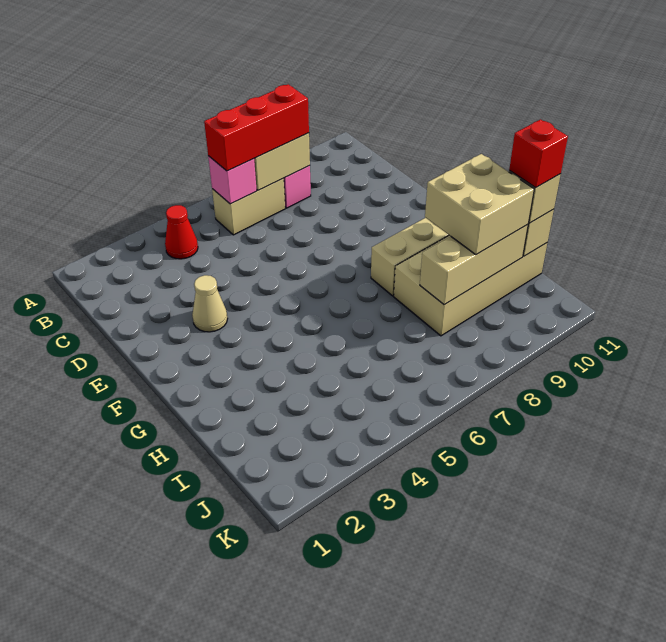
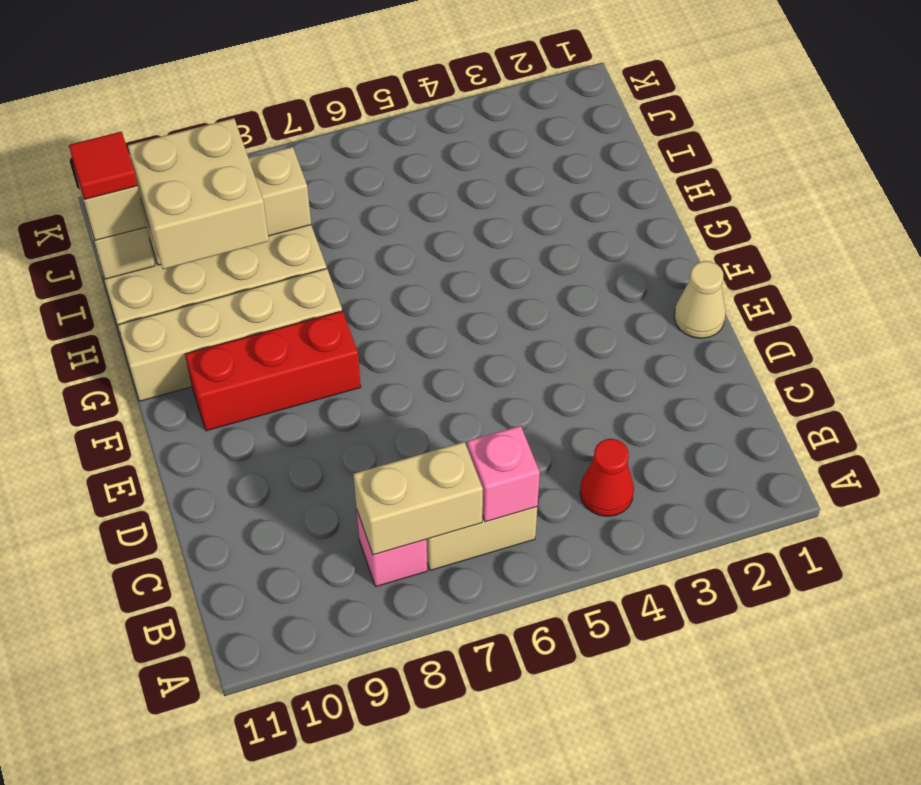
red 1x3 brick [204,84,309,171] -> red 1x3 brick moved to [185,311,361,431]
tan 1x1 cone [192,275,228,332] -> tan 1x1 cone moved to [674,261,726,338]
red 1x1 brick [509,120,568,188] -> red 1x1 tile [69,131,138,200]

